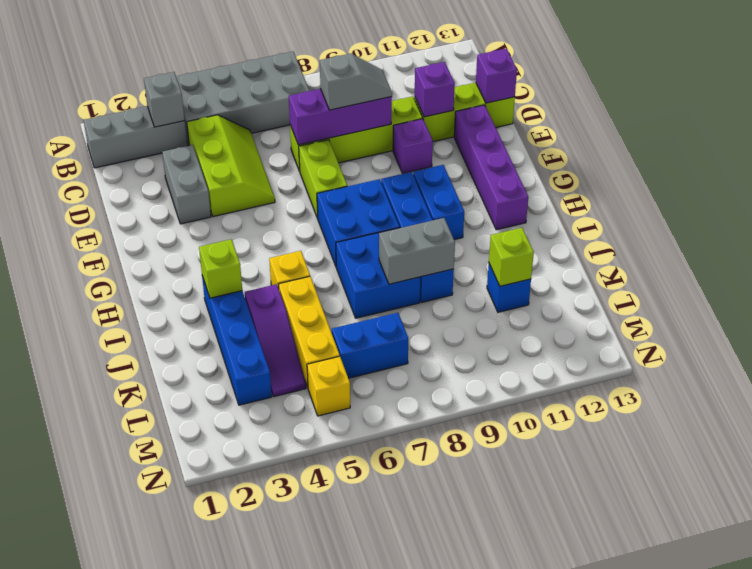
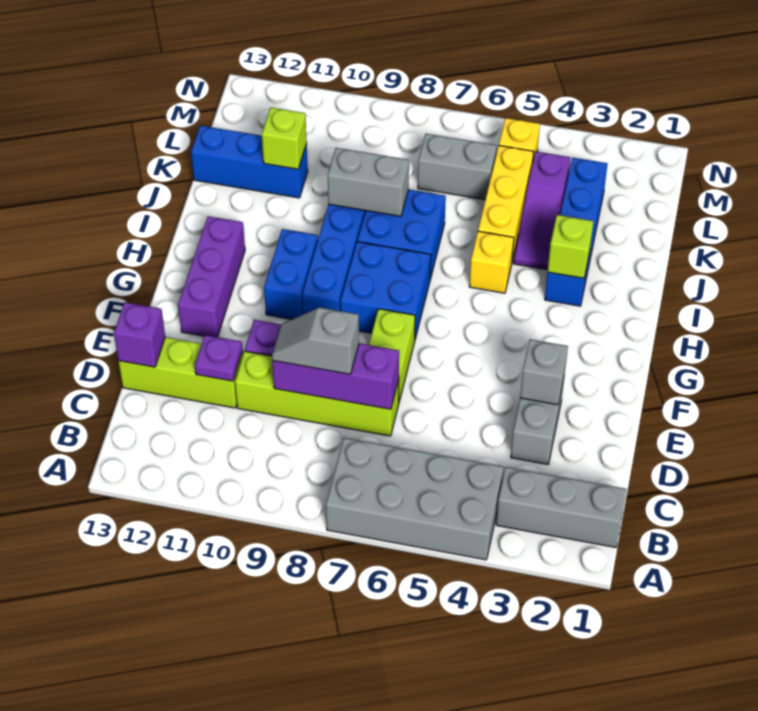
grey 1x1 brick [144,72,185,127] -> grey 1x1 brick moved to [520,339,568,405]
lime 2x3 slope [187,115,275,217] -> none
purple 1x1 brick [415,62,455,117] -> purple 1x1 plate [195,335,242,381]
purple 1x4 brick [454,105,528,230] -> purple 1x3 brick [178,216,245,337]
purple 1x3 slope [245,284,306,397] -> purple 1x3 slope turned to [514,152,570,270]
blue 1x1 brick [487,264,531,312] -> blue 1x3 brick [191,126,308,198]
blue 1x2 brick [332,313,408,378] -> grey 1x2 brick [418,134,497,200]

